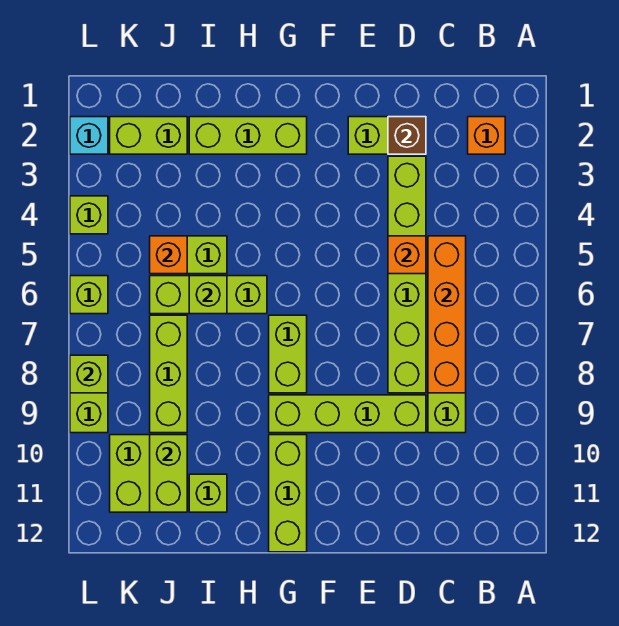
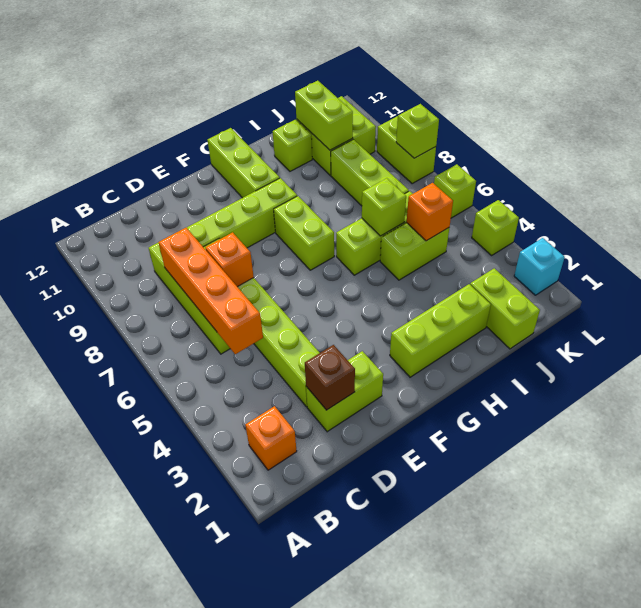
orange 1x1 brick [388,236,426,274] -> orange 1x1 brick moved to [205,232,254,287]
lime 1x2 brick [110,117,187,154] -> lime 1x2 brick turned to [470,268,540,349]

